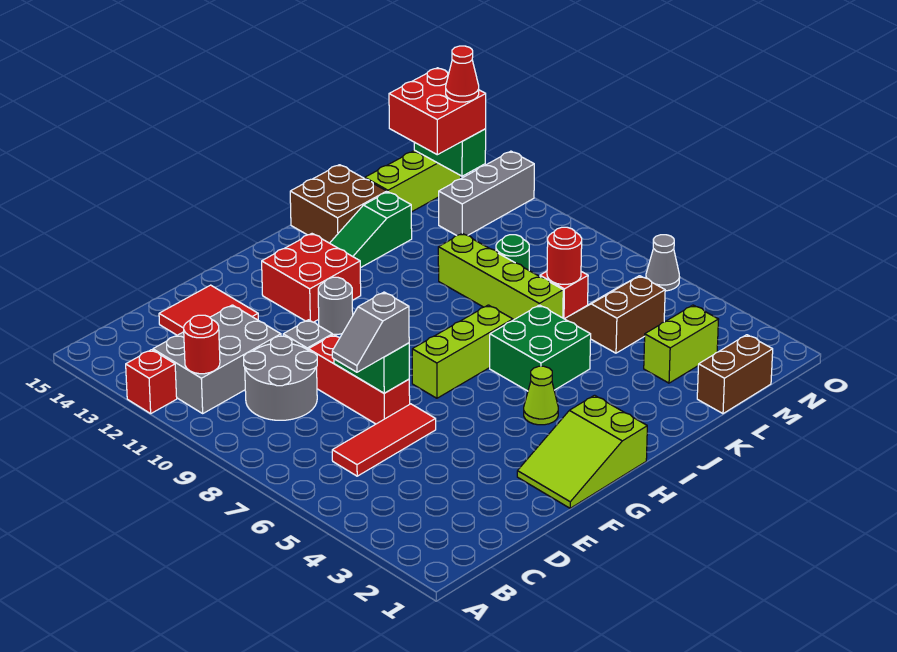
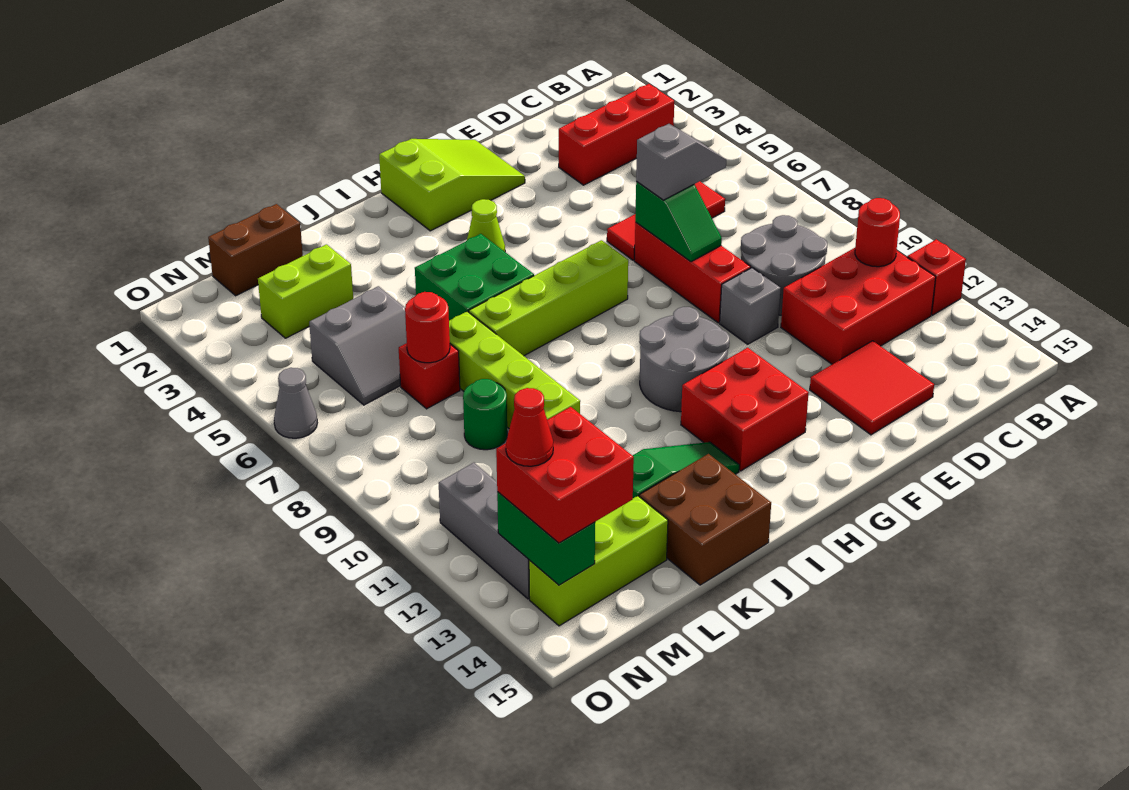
none -> red 1x3 brick [559,84,674,185]
grey 2x3 brick [153,305,281,413] -> red 2x3 brick [781,248,936,364]
lime 1x3 brick [412,305,513,398] -> lime 1x4 brick [469,240,628,356]
grey 1x1 round brick [318,277,353,334] -> grey 2x2 round brick [639,307,729,412]
brown 2x2 slope [565,276,665,353] -> grey 2x2 slope [309,286,407,405]
grey 1x3 brick [439,151,534,236] -> grey 1x3 brick turned to [439,463,530,599]

